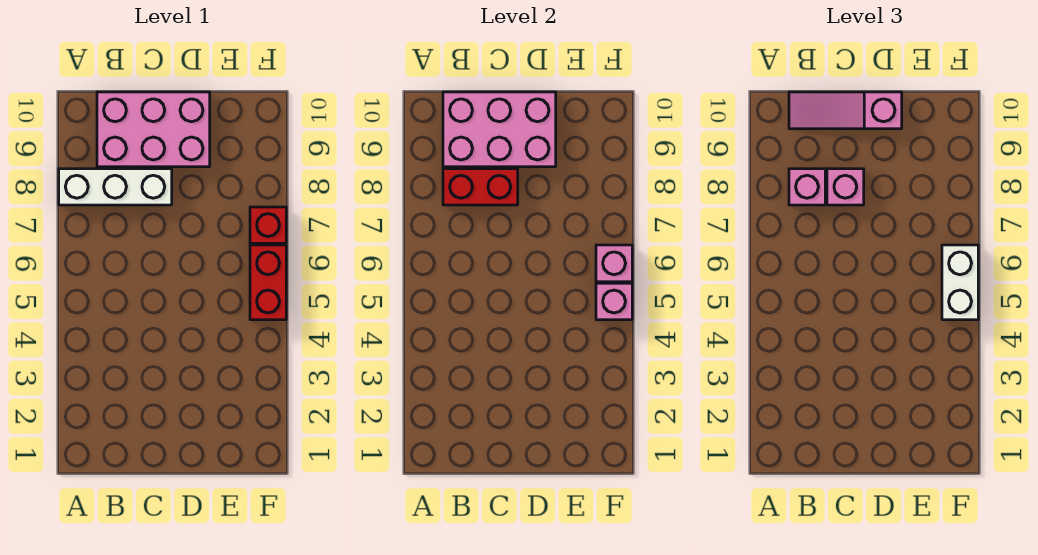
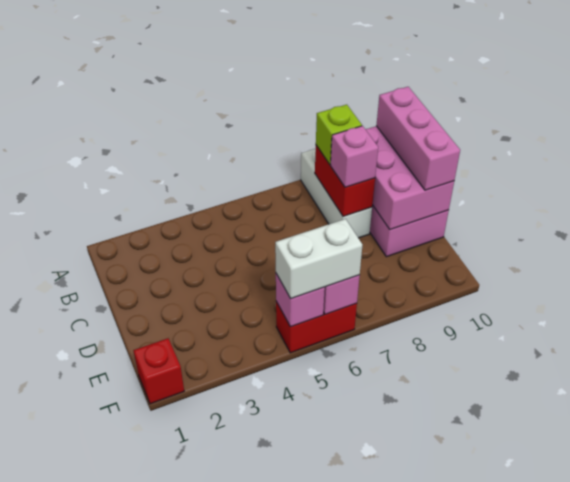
pink 1x1 brick [789,169,825,205] -> lime 1x1 brick [316,105,362,165]
pink 1x3 slope [789,92,902,129] -> pink 1x3 brick [376,87,460,190]
red 1x1 brick [250,207,286,243] -> red 1x1 brick moved to [133,338,184,404]

